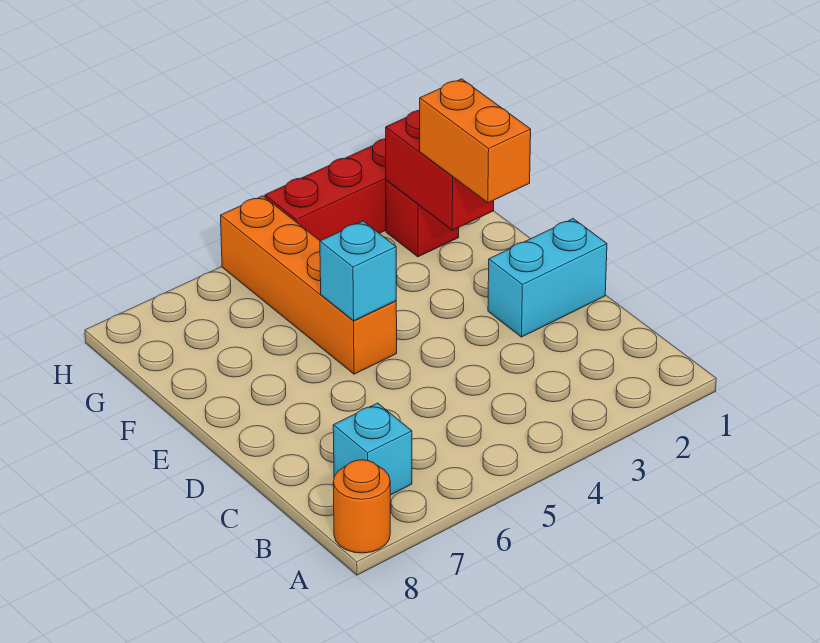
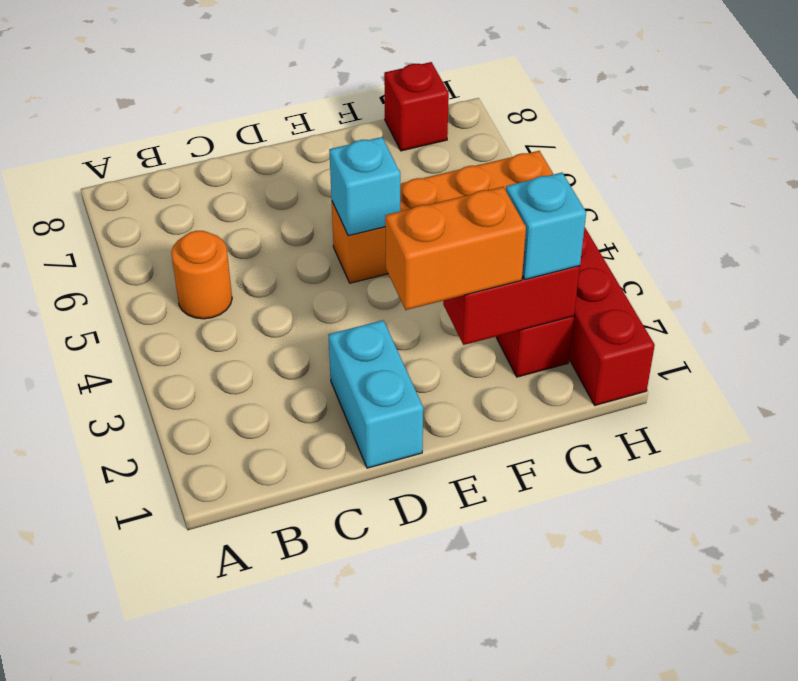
orange 1x1 round brick [333,460,390,553] -> orange 1x1 round brick moved to [171,231,232,319]
cyan 1x1 brick [333,403,412,495] -> cyan 1x1 brick moved to [506,173,586,280]
none -> red 1x1 brick [384,62,449,151]

